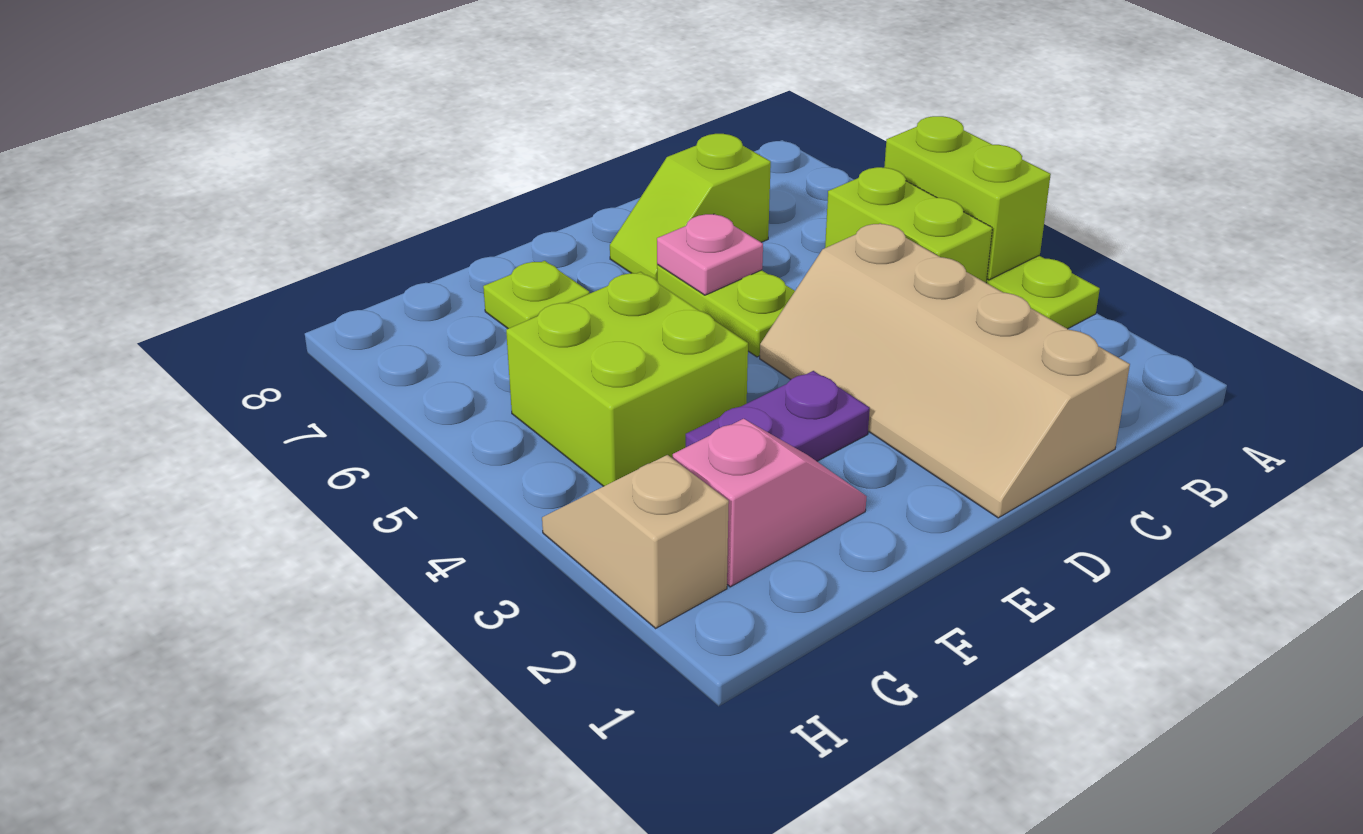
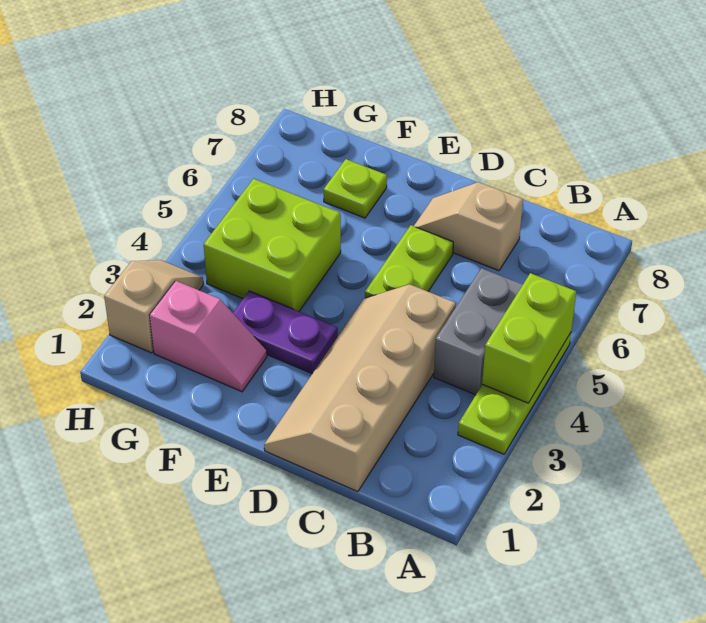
lime 1x2 brick [825,167,992,283] -> grey 1x2 brick [434,268,523,395]
lime 1x2 slope [610,134,771,281] -> tan 1x2 slope [414,182,523,271]
pink 1x1 plate [657,214,763,295] -> none

